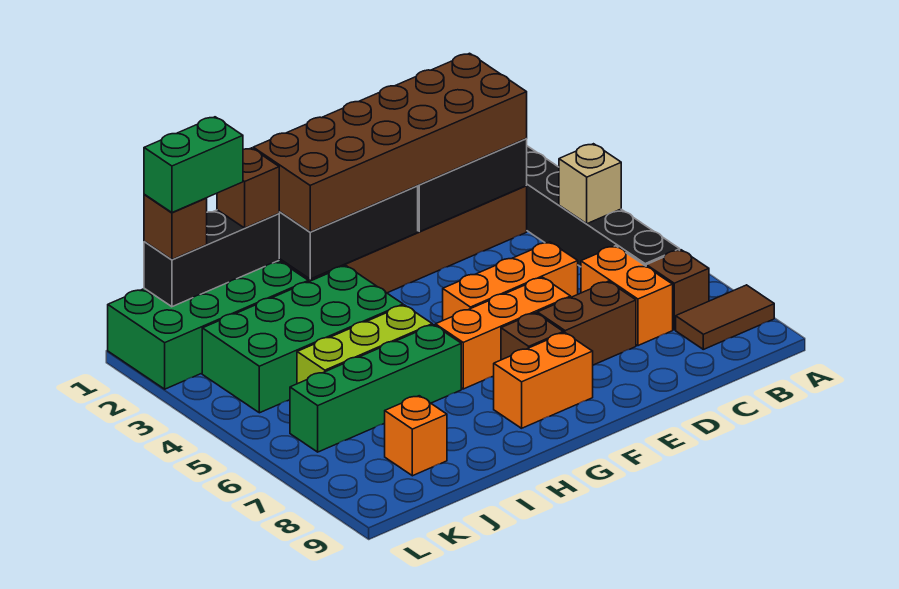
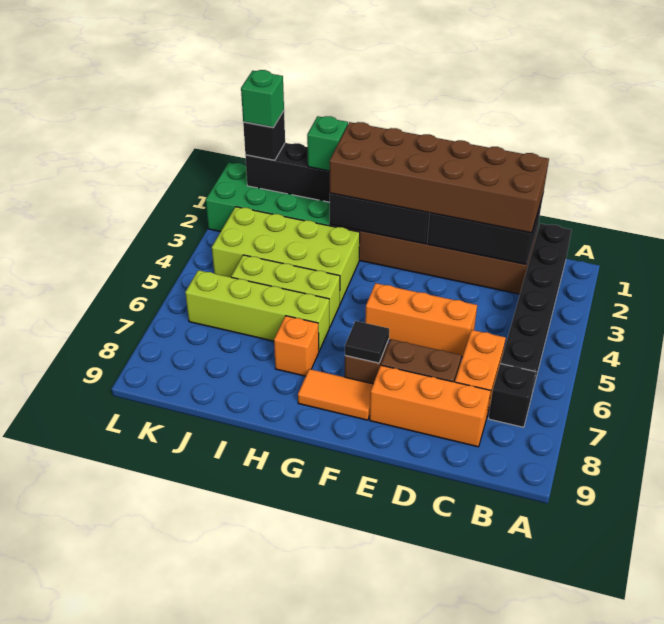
brown 1x2 tile [676,285,774,349] -> none
tan 1x1 brick [559,144,621,224] -> none
brown 1x1 brick [646,250,709,330] -> black 1x1 brick [489,364,536,427]
orange 1x3 brick [435,277,571,389] -> orange 1x3 brick moved to [370,365,491,447]
none -> black 1x1 tile [345,321,389,363]
orange 1x2 brick [494,333,593,428] -> orange 1x2 tile [298,369,373,420]
green 2x4 brick [202,266,403,413] -> lime 2x4 brick [212,207,360,303]
green 1x4 brick [290,325,461,452] -> lime 1x4 brick [185,270,329,351]
brown 1x1 brick [217,148,279,228] -> green 1x1 brick [307,116,348,171]
green 1x2 brick [144,117,243,213] -> green 1x1 brick [241,70,284,128]
orange 1x1 brick [385,396,447,476] -> orange 1x1 brick moved to [274,316,319,376]
brown 1x1 brick [144,194,207,260] -> black 1x1 brick [243,111,285,160]

